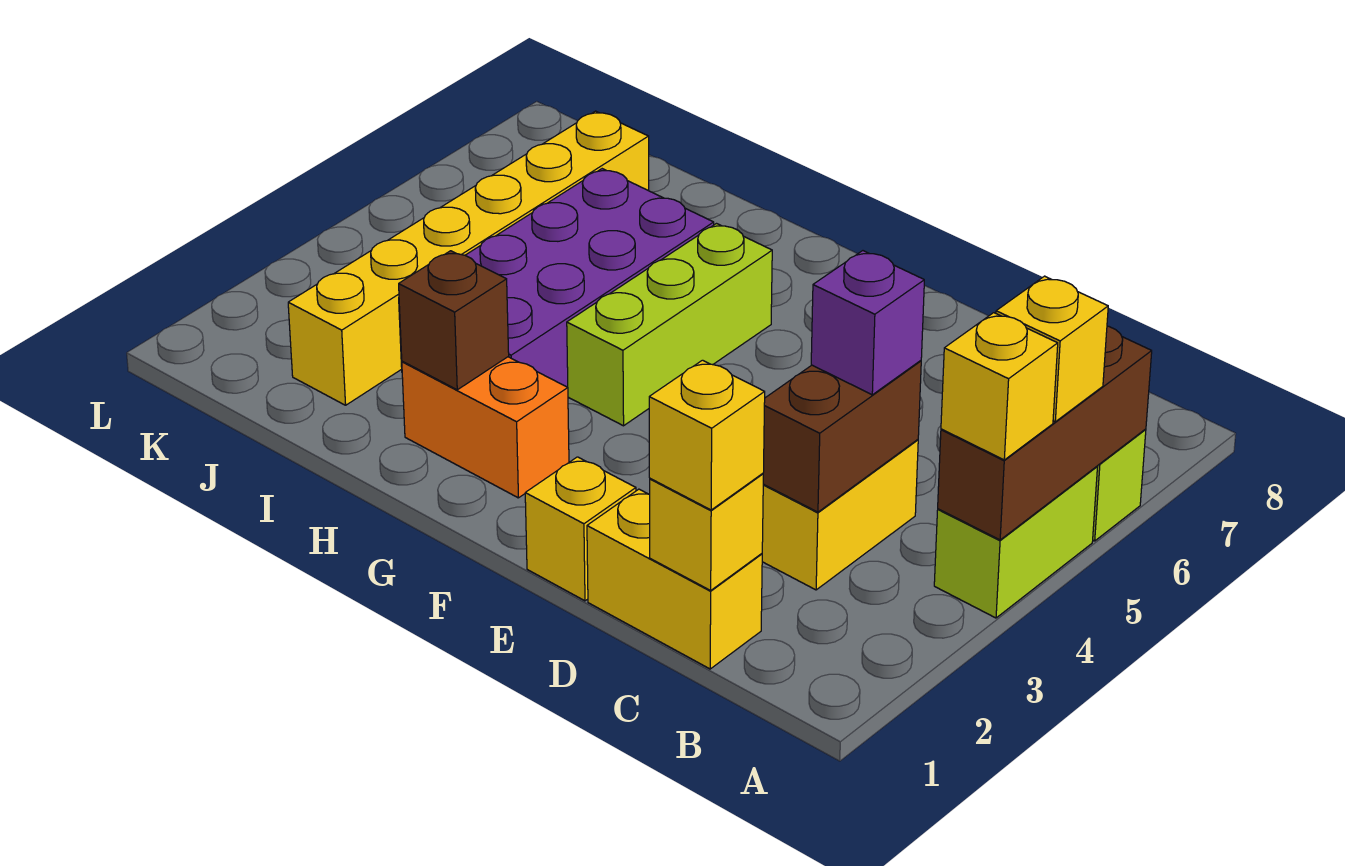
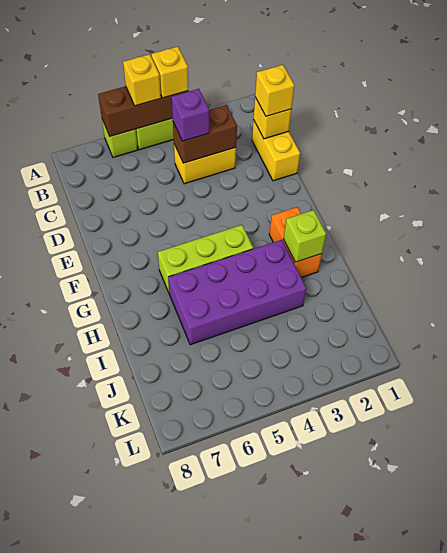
yellow 1x1 brick [525,457,636,601] -> none
brown 1x1 brick [399,251,509,390] -> lime 1x1 brick [284,210,326,262]
yellow 1x6 brick [288,111,649,405] -> none

